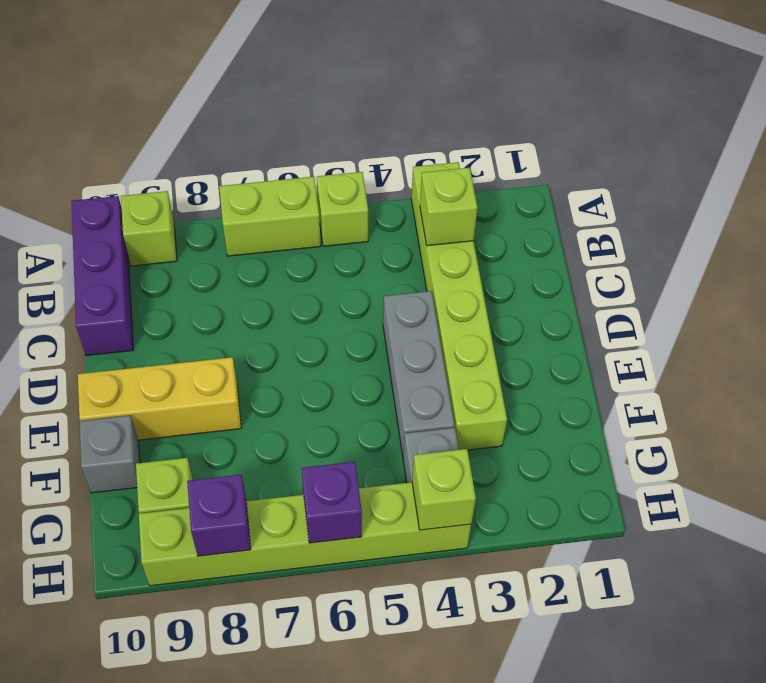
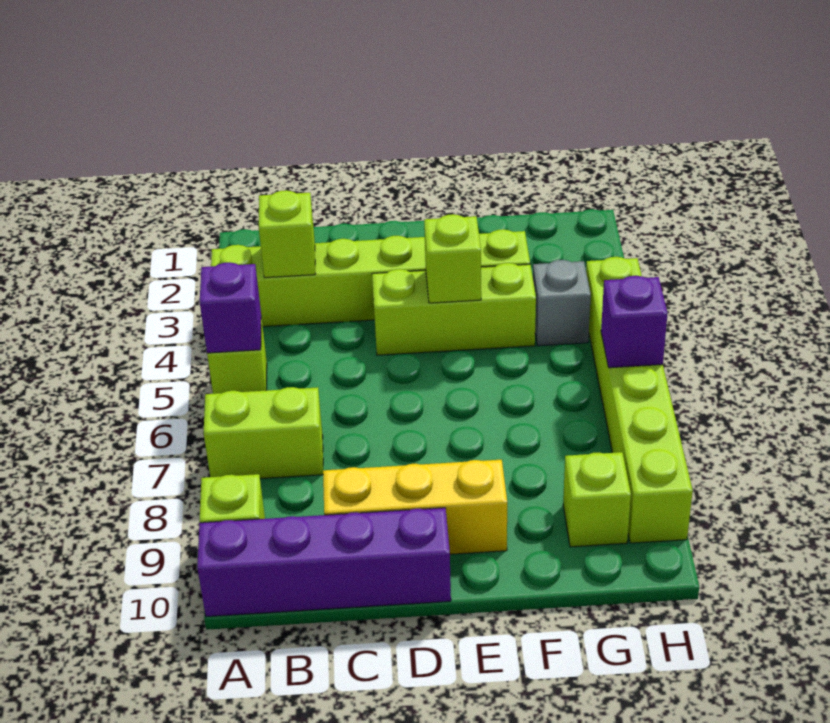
lime 1x2 brick [219,177,321,256] -> lime 1x2 brick turned to [204,387,323,479]
purple 1x3 brick [71,196,133,356] -> purple 1x4 brick [197,508,451,617]
grey 1x3 brick [383,291,455,456] -> lime 1x3 brick [372,263,536,355]
yellow 1x3 brick [78,357,241,440] -> yellow 1x3 brick turned to [323,460,507,554]
grey 1x1 brick [79,416,140,493] -> none
lime 1x1 brick [412,449,476,530] -> lime 1x1 brick moved to [424,214,481,303]
purple 1x1 brick [187,475,251,556] -> purple 1x1 brick moved to [200,262,261,353]

